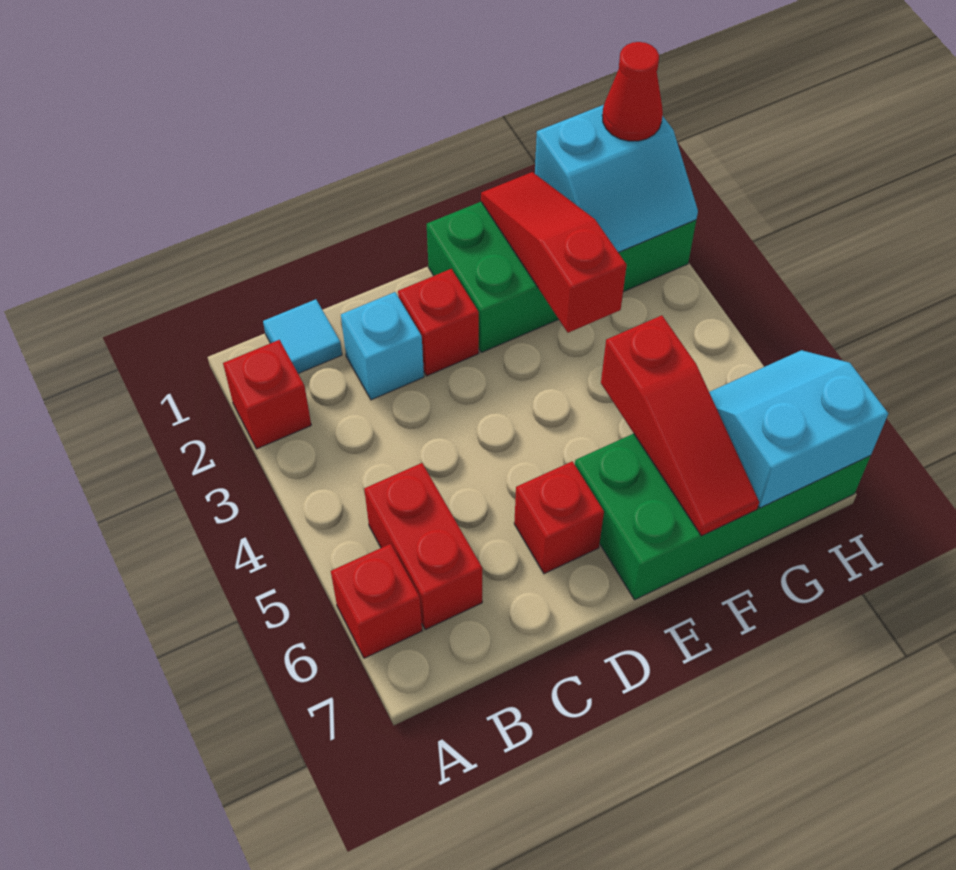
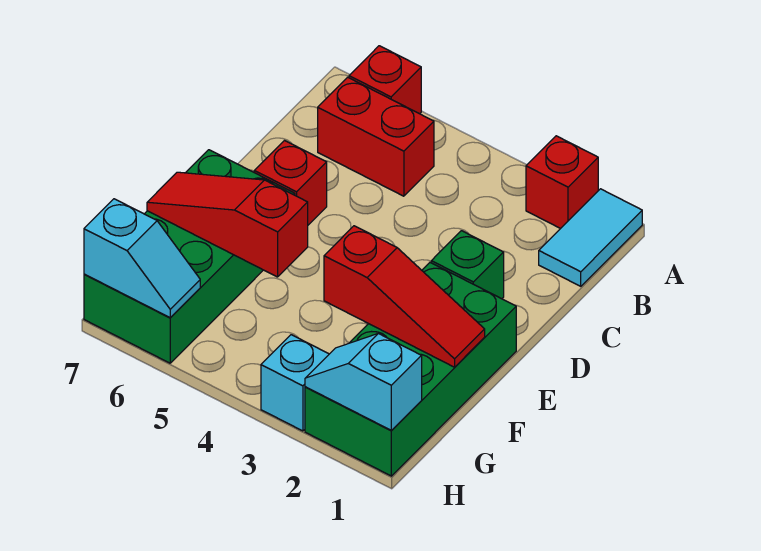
cyan 1x1 tile [263,299,342,373] -> cyan 1x2 tile [539,189,642,286]
cyan 1x1 brick [341,292,424,400] -> cyan 1x1 brick moved to [261,335,329,431]
red 1x1 brick [398,269,479,376] -> green 1x1 brick [431,231,504,299]
cyan 2x2 slope [535,105,698,253] -> cyan 1x2 slope [305,333,422,430]
cyan 2x2 slope [709,350,888,508] -> cyan 1x2 slope [84,199,200,318]
red 1x1 cone [602,42,663,141] -> none

